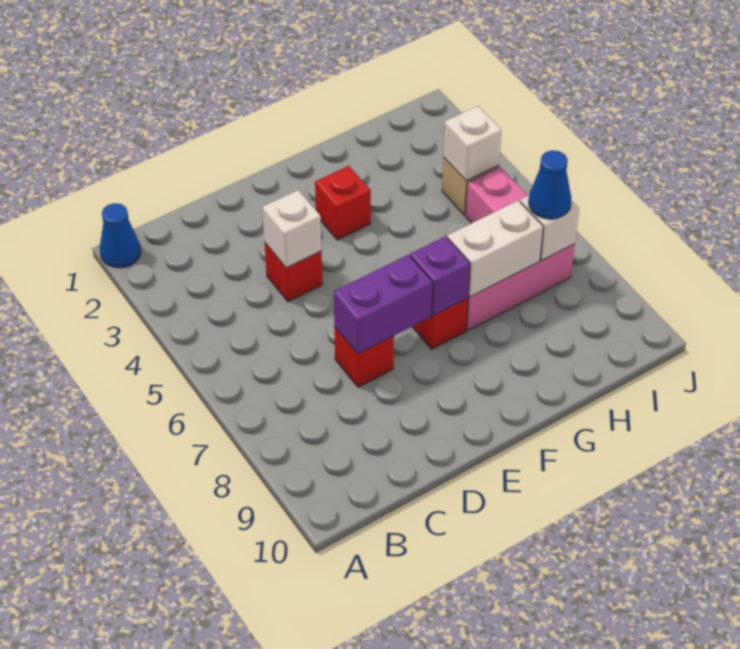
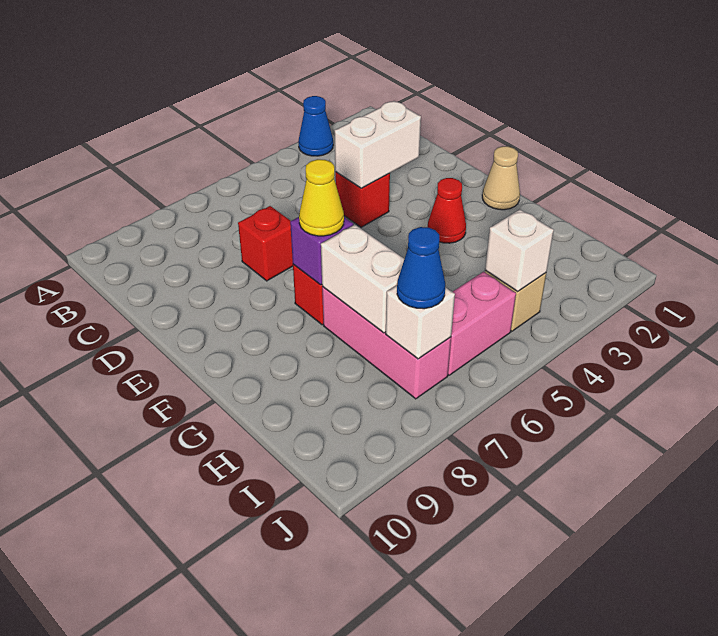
blue 1x1 cone [100,203,141,268] -> blue 1x1 cone moved to [298,96,333,156]
white 1x1 brick [262,190,321,268] -> white 1x2 brick [335,101,421,188]
purple 1x2 brick [334,255,433,354] -> none
none -> tan 1x1 cone [482,146,520,210]
red 1x1 brick [315,166,371,240] -> red 1x1 cone [428,178,466,243]
none -> yellow 1x1 cone [299,159,344,236]

